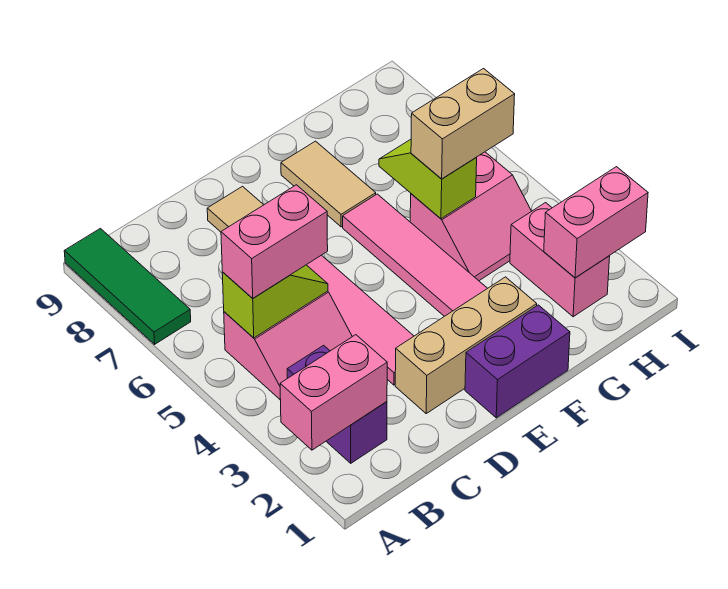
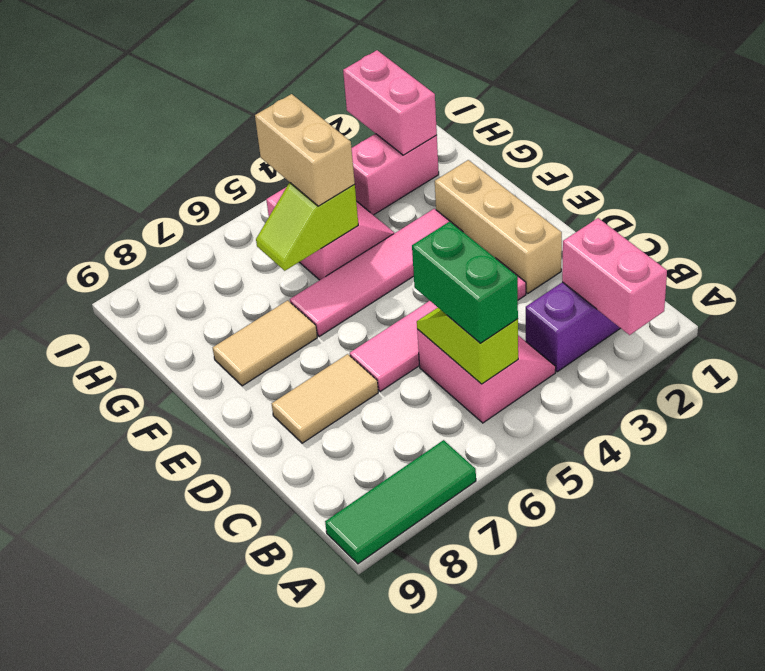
pink 1x2 brick [221,185,328,298] -> green 1x2 brick [412,221,518,343]
purple 1x2 brick [465,305,570,418] -> none

